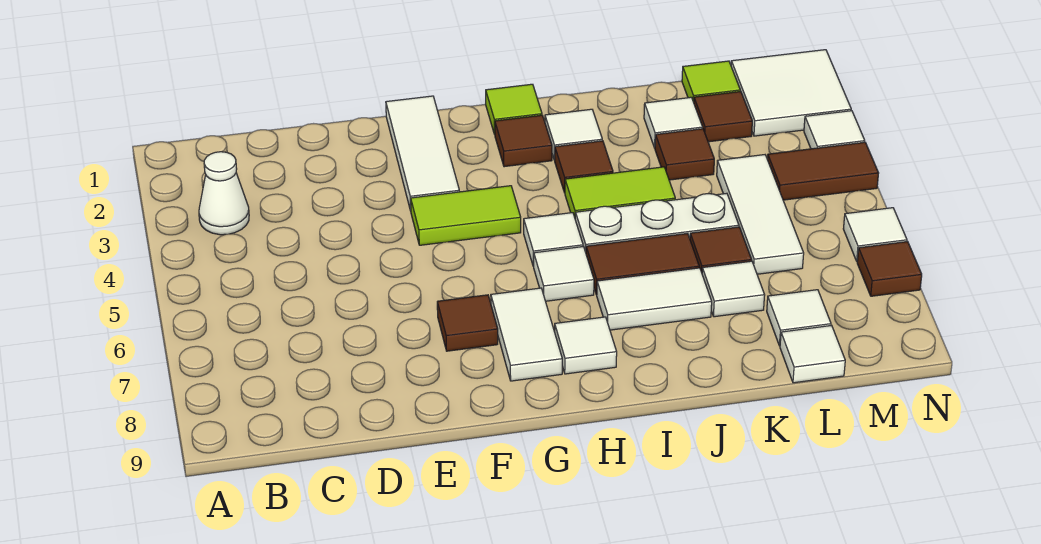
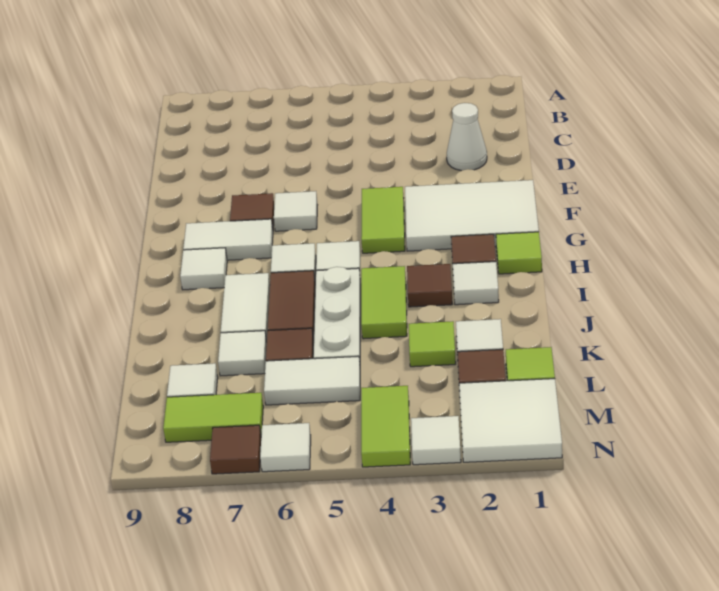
white 1x1 cone [199,152,249,235] -> white 1x1 cone moved to [447,103,487,171]
white 1x3 tile [386,96,459,211] -> white 2x3 tile [405,180,539,251]
brown 1x1 tile [655,129,714,180] -> lime 1x1 tile [409,321,456,367]
white 1x3 tile [717,155,804,274] -> white 1x2 tile [264,356,360,405]
white 1x1 tile [780,325,845,383] -> white 1x1 tile moved to [274,191,317,231]
brown 1x2 tile [767,142,879,200] -> lime 1x2 tile [361,386,410,467]
none -> lime 1x2 tile [163,393,263,442]

